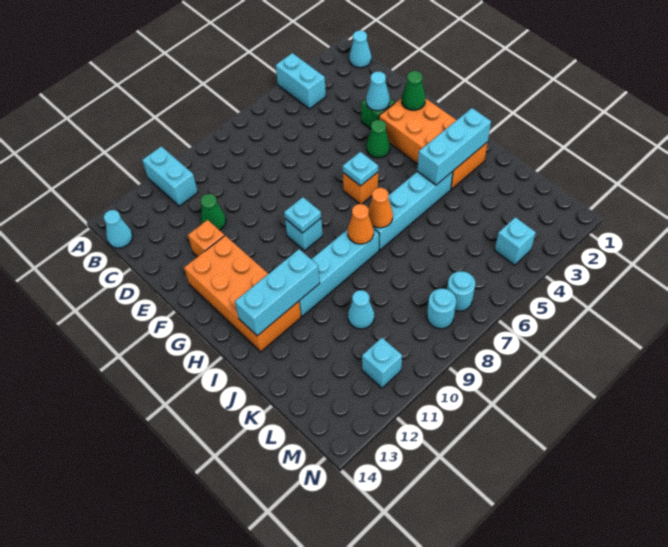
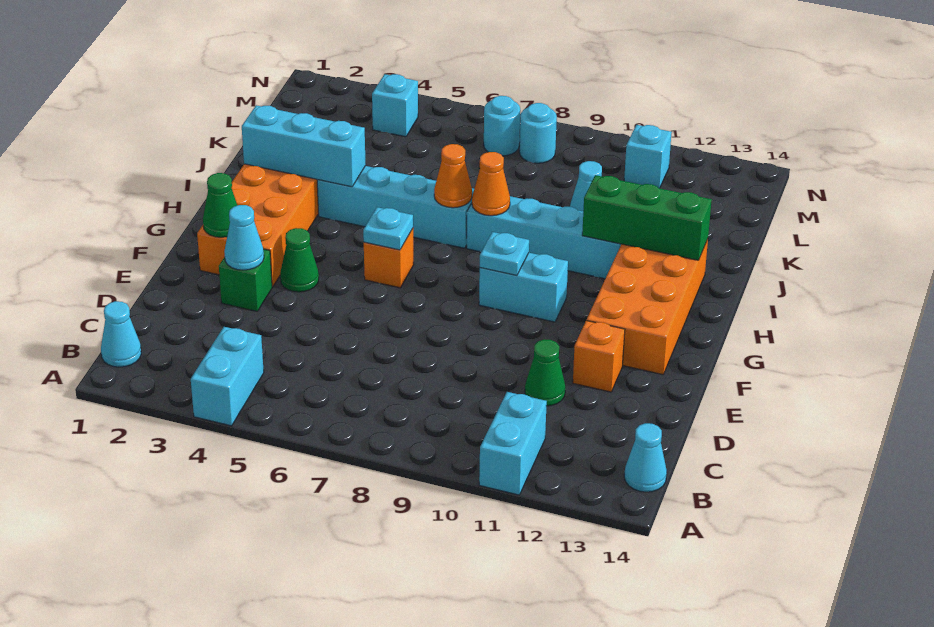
cyan 1x1 brick [285,218,323,251] -> cyan 1x2 brick [479,253,568,322]
cyan 1x3 brick [235,249,320,336] -> green 1x3 brick [582,175,712,260]

